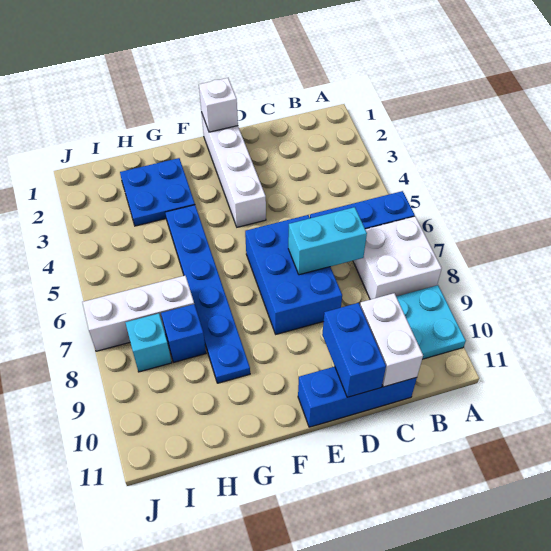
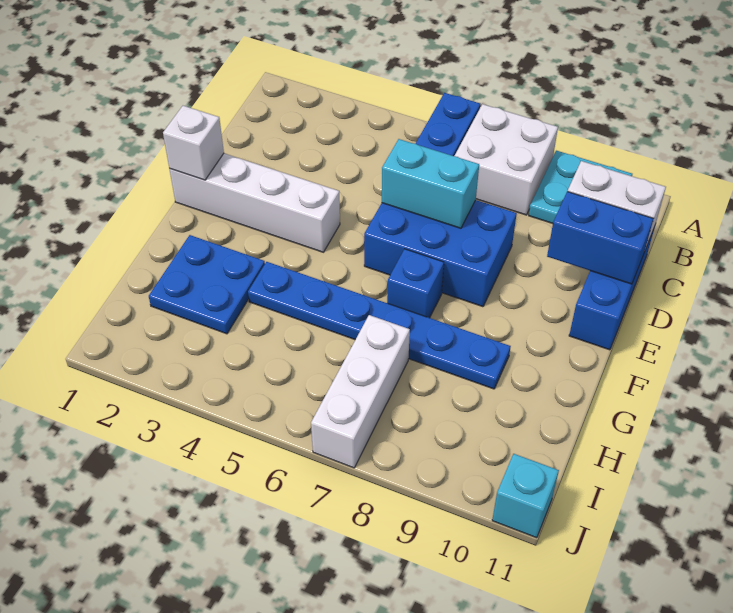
cyan 1x2 brick [288,207,367,275] -> cyan 1x2 brick turned to [382,139,479,228]
blue 1x1 brick [161,304,206,362] -> blue 1x1 brick moved to [387,249,444,318]
cyan 1x1 brick [125,313,172,372] -> cyan 1x1 brick moved to [492,454,559,538]

